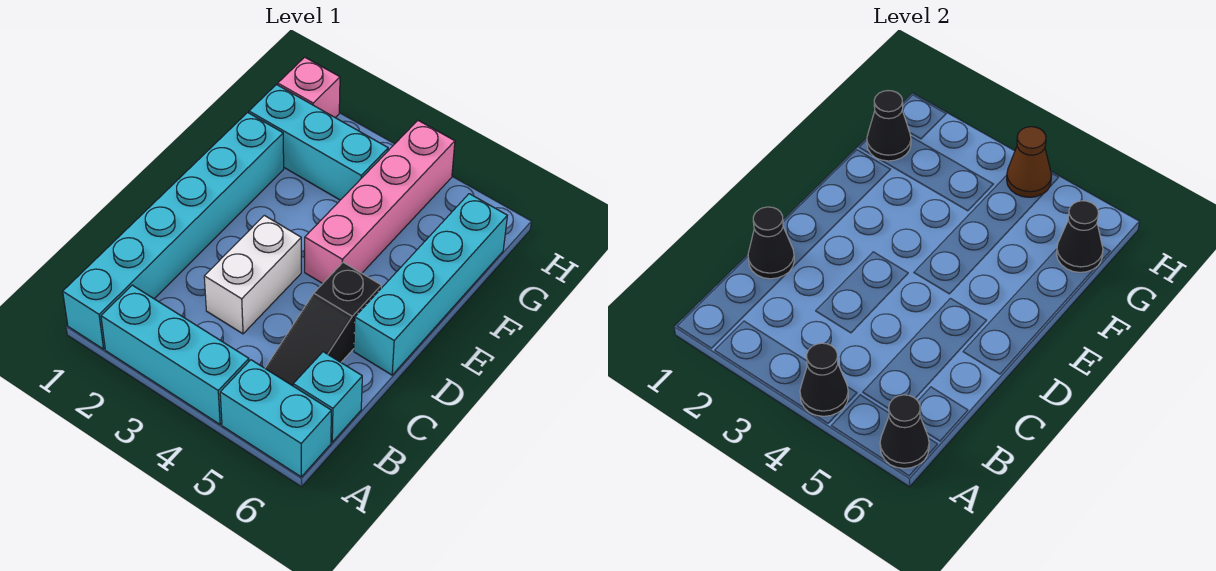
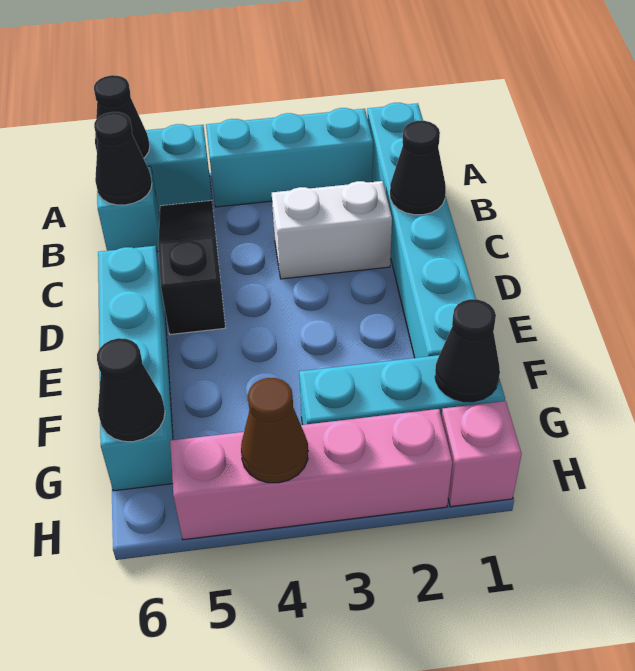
black 1x1 cone [800,343,848,416] -> black 1x1 cone moved to [94,112,152,205]
white 1x2 brick [204,215,301,334] -> white 1x2 brick turned to [272,181,392,279]
pink 1x4 brick [305,121,455,283] -> pink 1x4 brick turned to [170,409,452,540]

